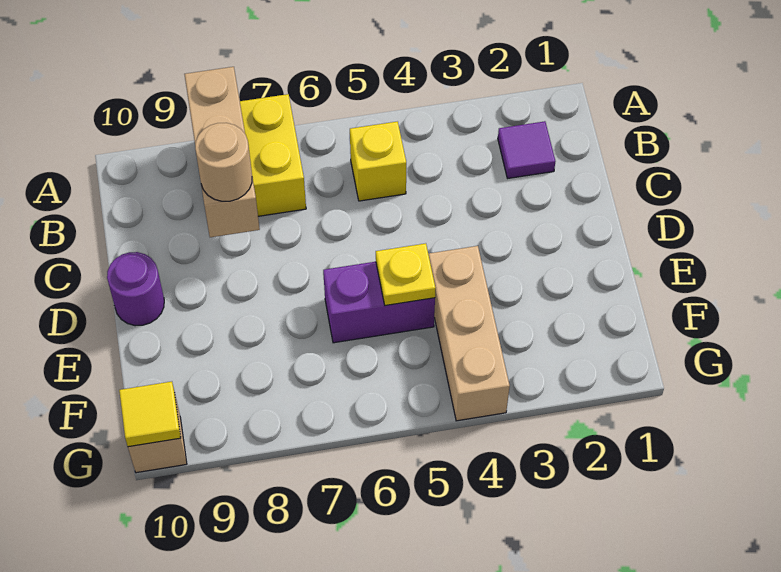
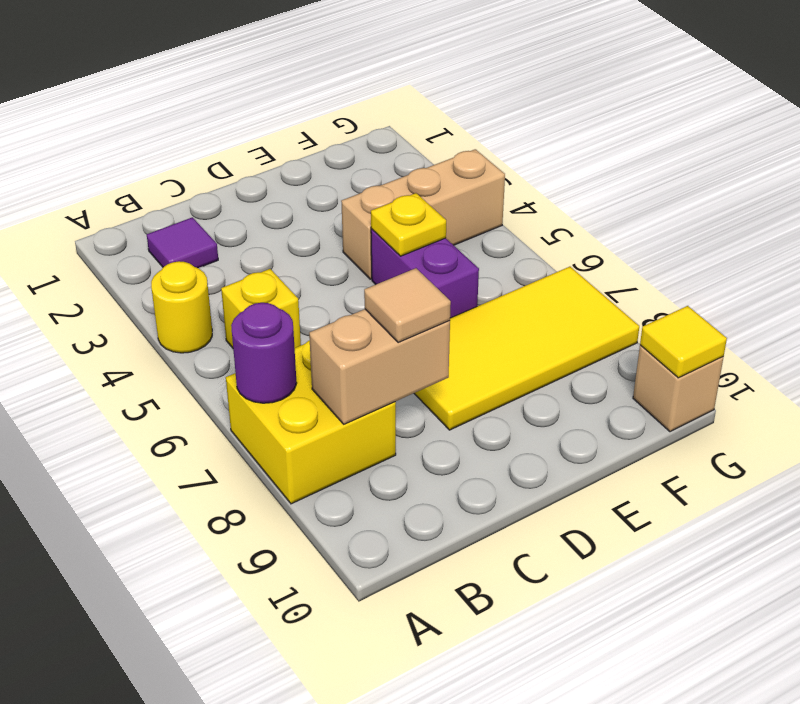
none -> yellow 1x1 round brick [151,261,212,353]
tan 1x3 brick [184,67,260,237] -> tan 1x2 brick [309,309,450,424]
tan 1x1 round brick [195,123,252,201] -> tan 1x1 tile [364,268,451,342]
none -> yellow 2x4 tile [414,267,639,430]
purple 1x1 round brick [107,252,164,326] -> purple 1x1 round brick moved to [231,303,297,403]

